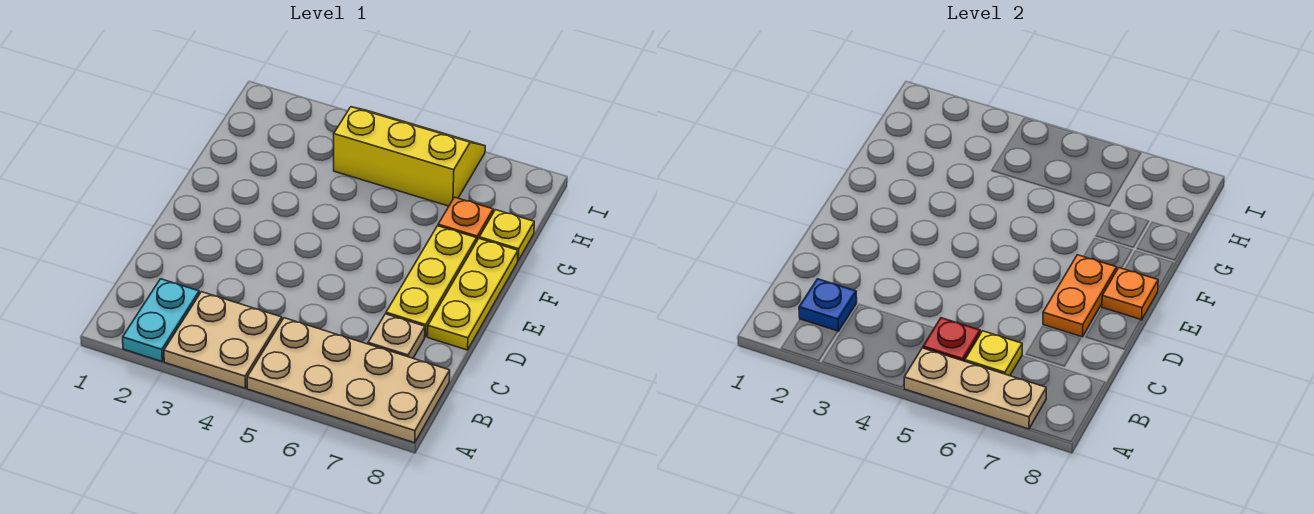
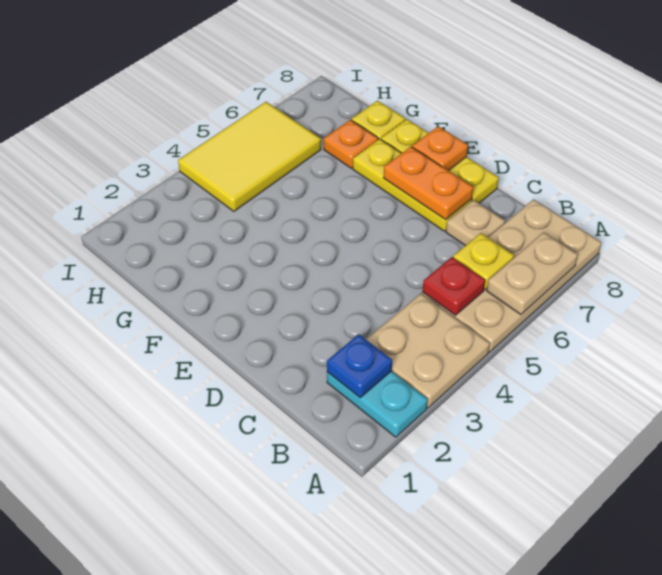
tan 1x3 plate [904,348,1046,429] -> tan 1x2 plate [487,232,578,315]
yellow 2x3 slope [334,107,485,206] -> yellow 2x3 tile [178,102,321,211]

